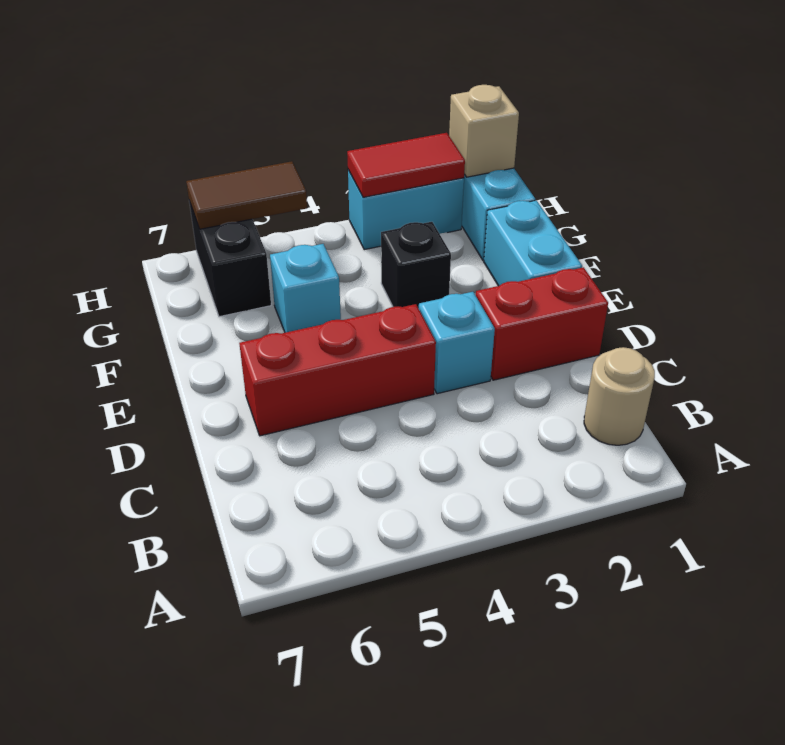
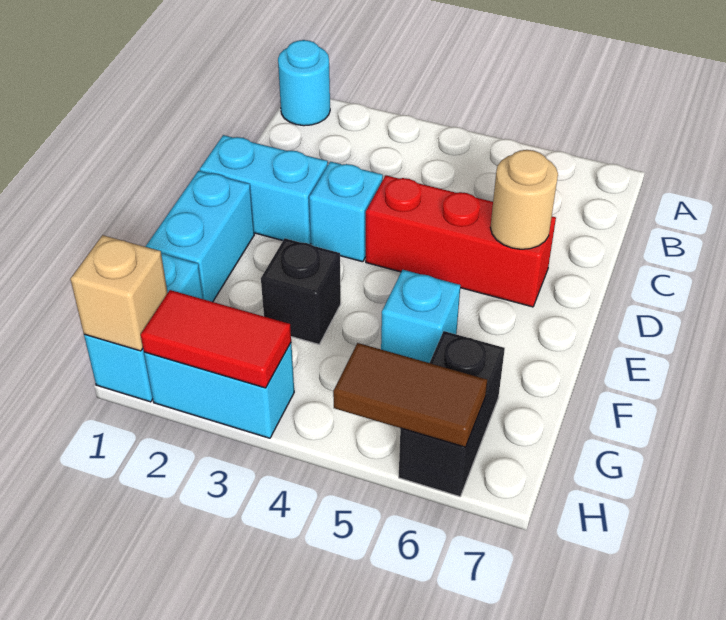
none -> cyan 1x1 round brick [278,40,330,126]
tan 1x1 round brick [584,347,655,445] -> tan 1x1 round brick moved to [490,150,558,249]
red 1x2 brick [476,267,608,380] -> cyan 1x2 brick [200,135,328,244]

